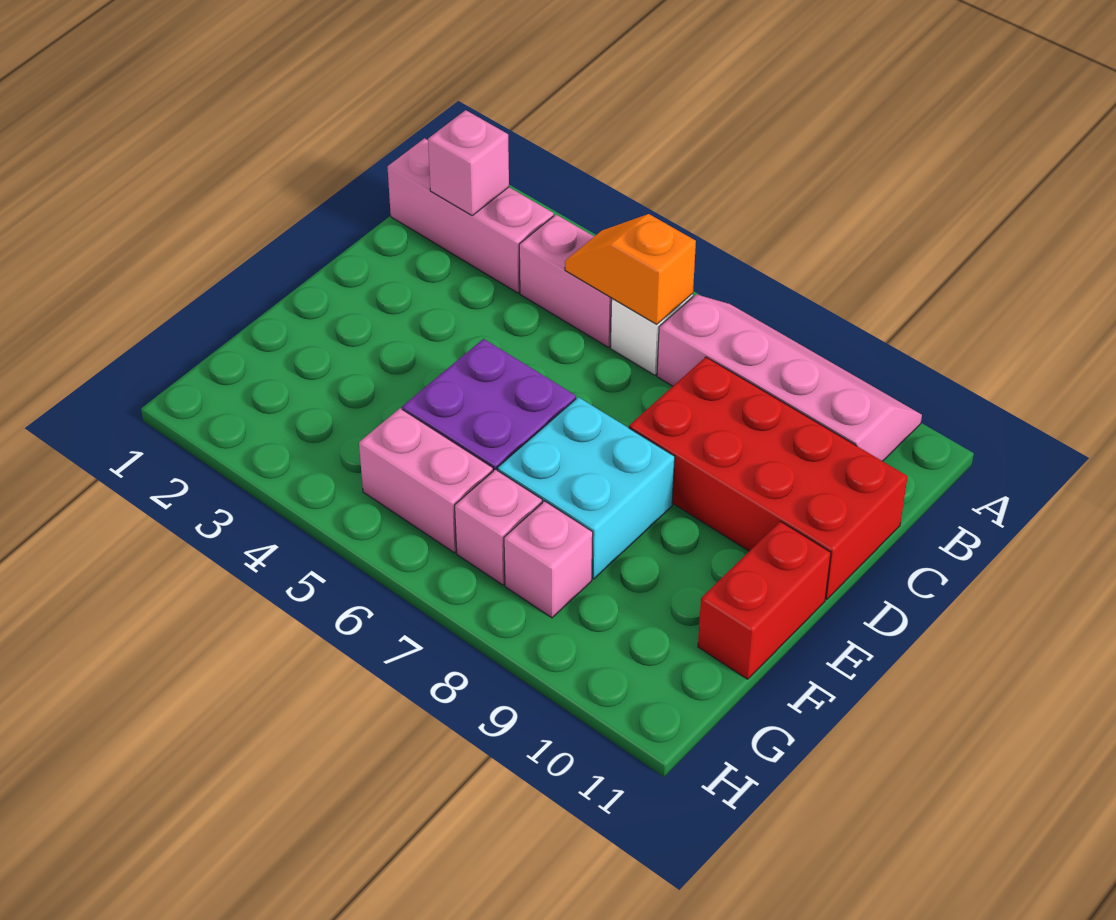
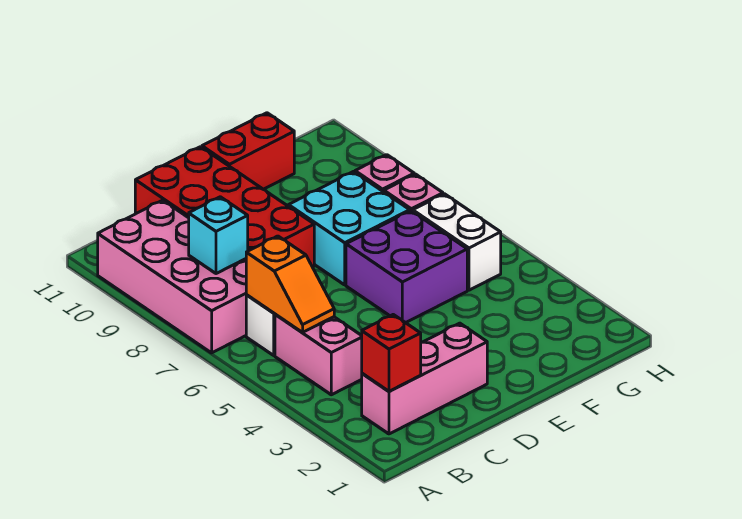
pink 2x4 slope [657,294,922,461] -> pink 2x4 brick [98,200,246,353]
pink 1x3 brick [388,138,554,293] -> pink 1x3 brick turned to [362,323,487,434]
pink 1x1 brick [428,110,509,215] -> red 1x1 brick [362,315,421,391]
none -> cyan 1x1 brick [189,197,248,274]
pink 1x2 brick [359,408,493,553] -> white 1x2 brick [413,194,501,290]

